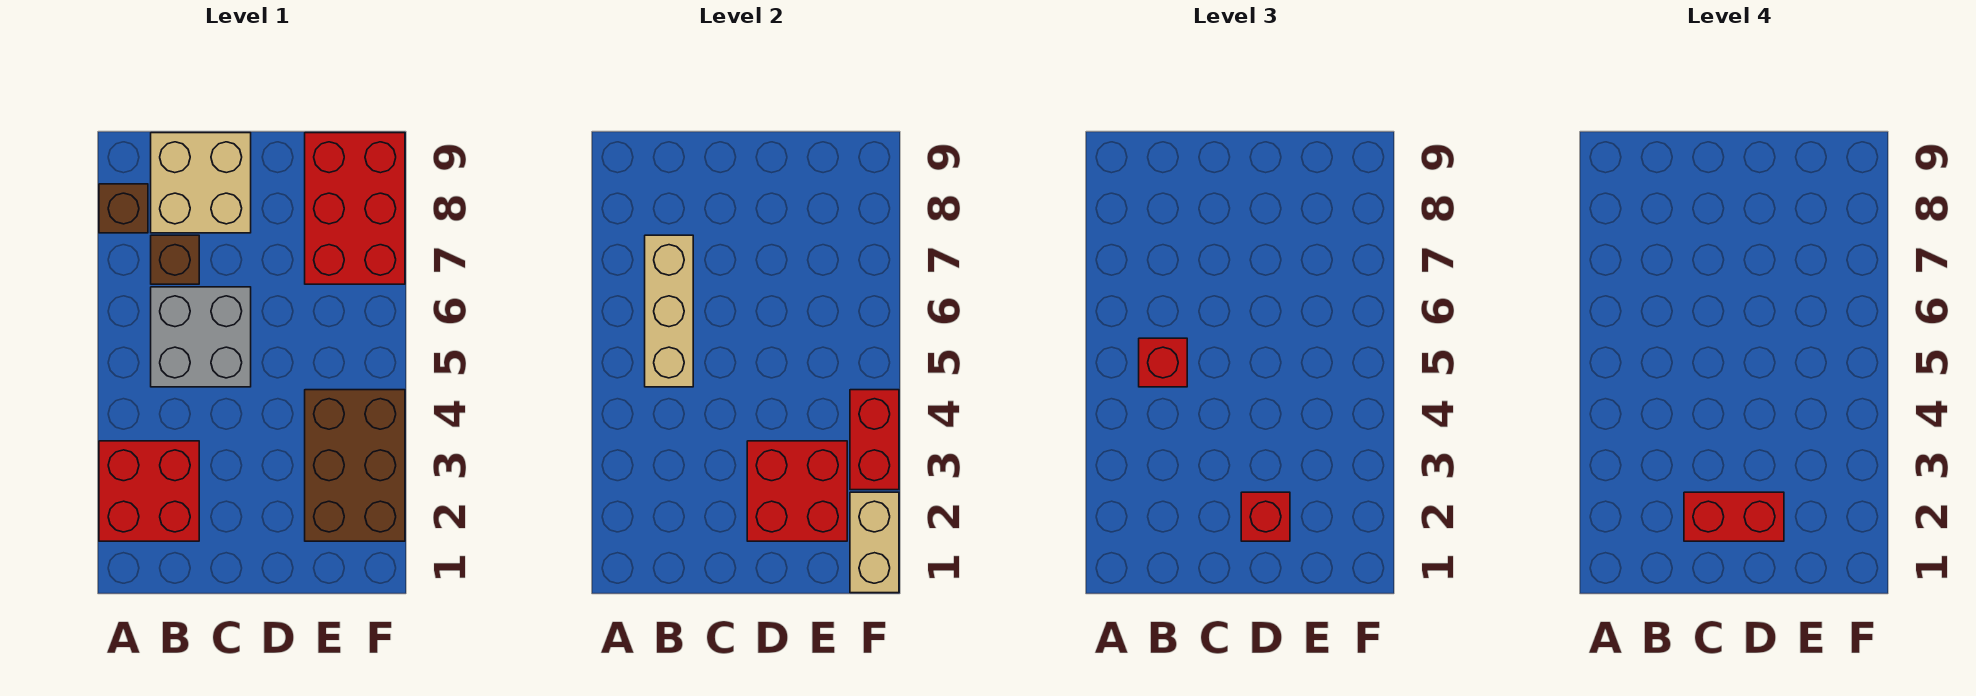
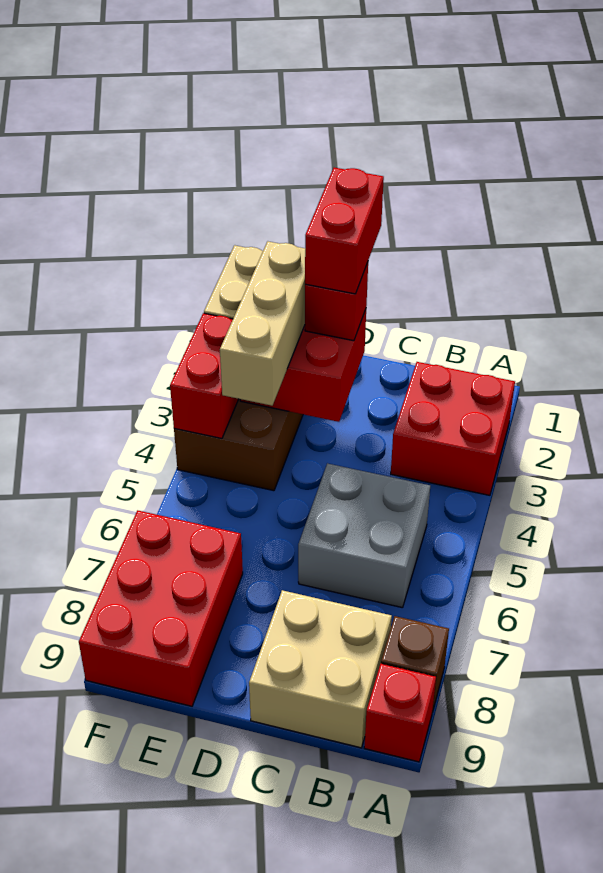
tan 1x3 brick [645,235,693,387] -> tan 1x3 brick moved to [220,242,305,406]
red 1x1 brick [1139,338,1187,387] -> red 1x1 brick moved to [364,664,436,762]
brown 1x1 brick [151,235,199,284] -> none
red 1x2 brick [1684,492,1784,541] -> red 1x2 brick turned to [305,168,384,294]

